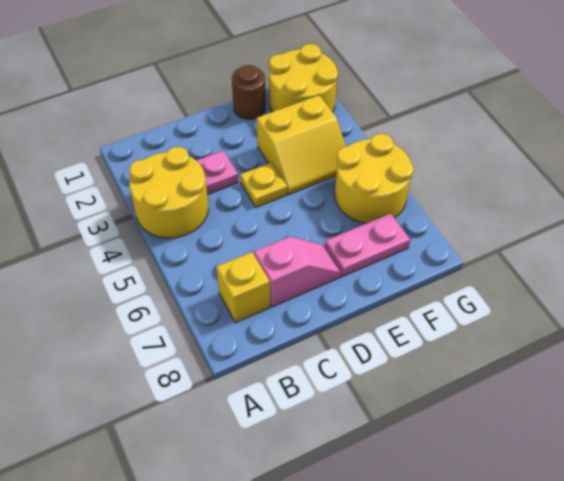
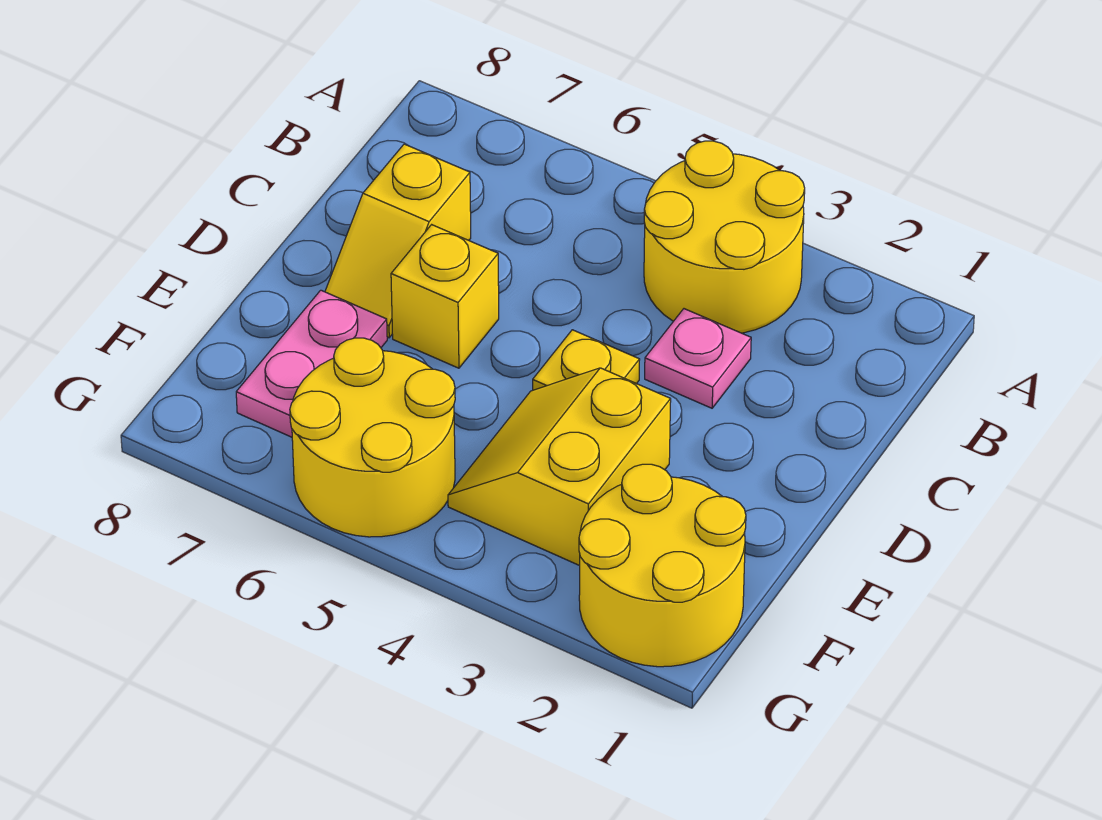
yellow 1x1 brick [216,252,270,323] -> yellow 1x1 brick moved to [391,225,499,368]
pink 1x2 slope [254,237,342,307] -> yellow 1x2 slope [325,144,471,338]
brown 1x1 round brick [232,65,266,119] -> none

